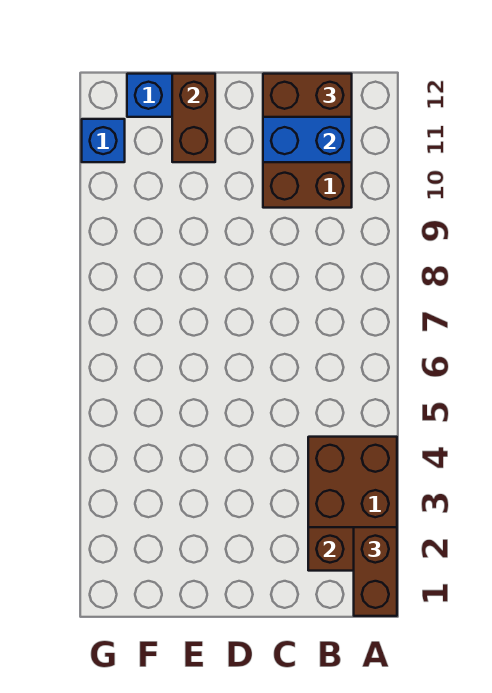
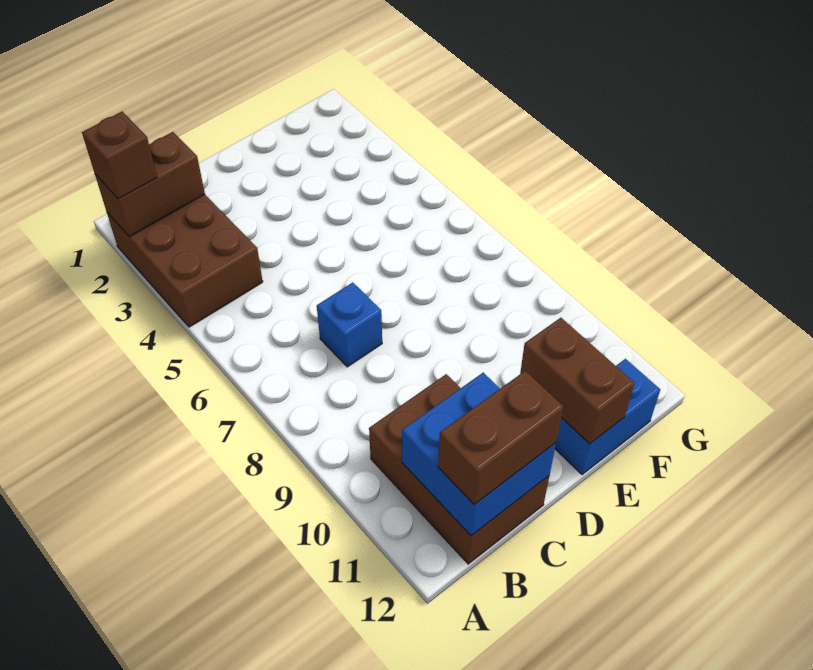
brown 1x2 brick [354,527,397,616] -> brown 1x1 brick [82,112,157,199]
blue 1x1 brick [82,119,125,162] -> blue 1x1 brick moved to [317,283,382,367]

